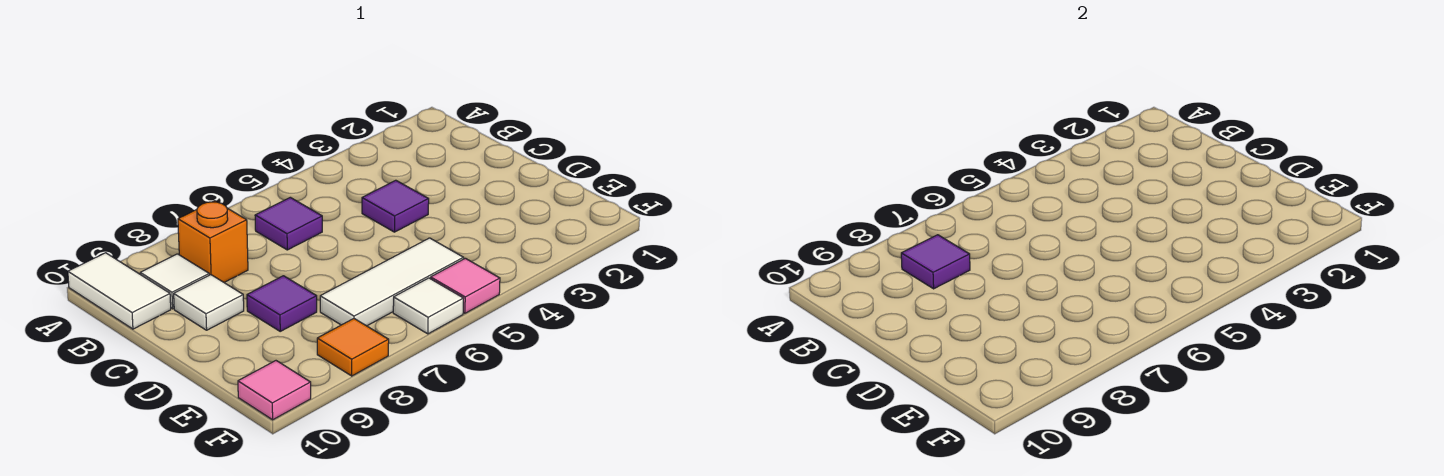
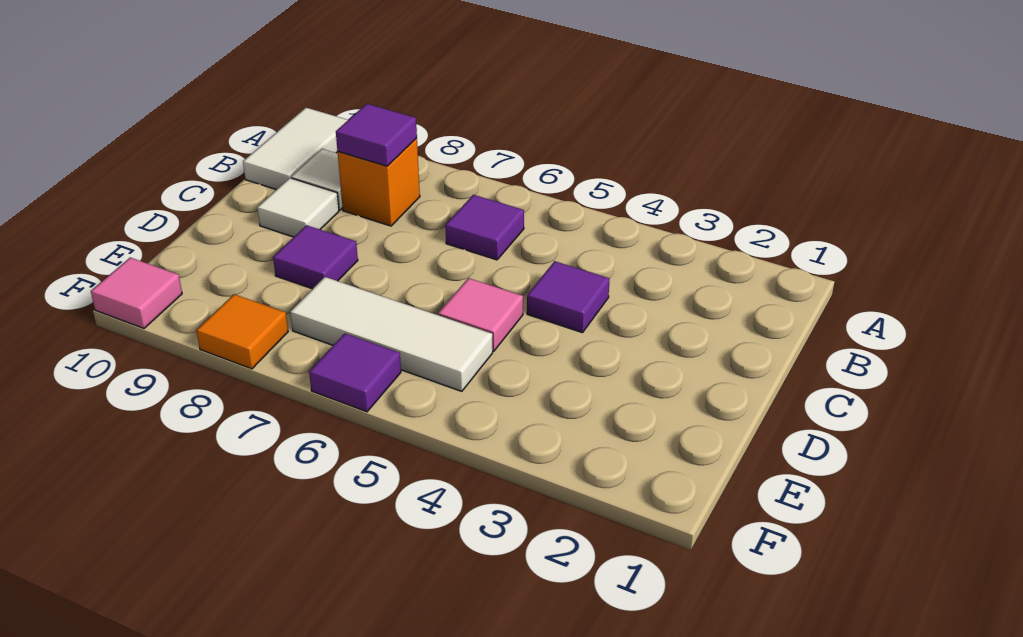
pink 1x1 tile [431,258,500,313] -> pink 1x1 tile moved to [438,278,523,351]
white 1x1 tile [393,278,464,334] -> purple 1x1 tile [309,333,401,412]

